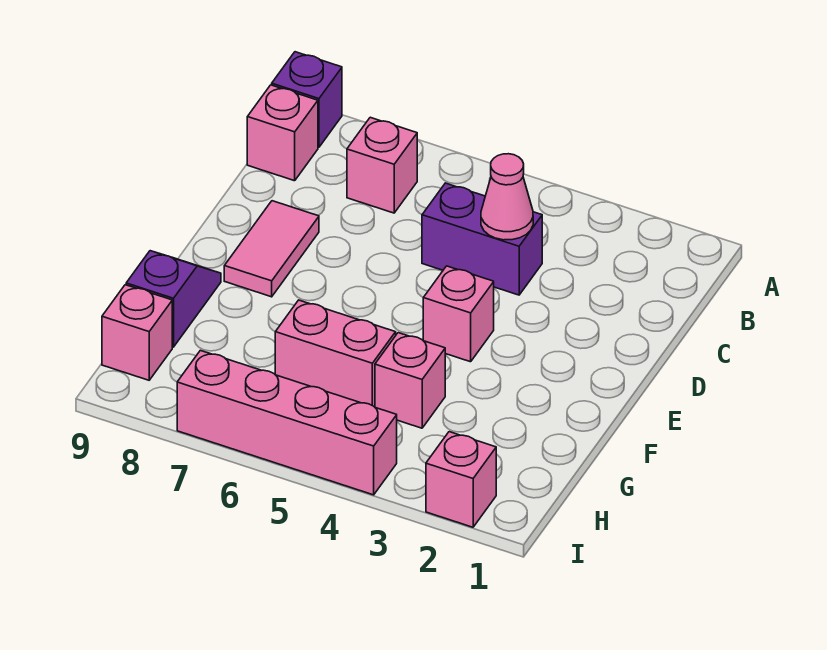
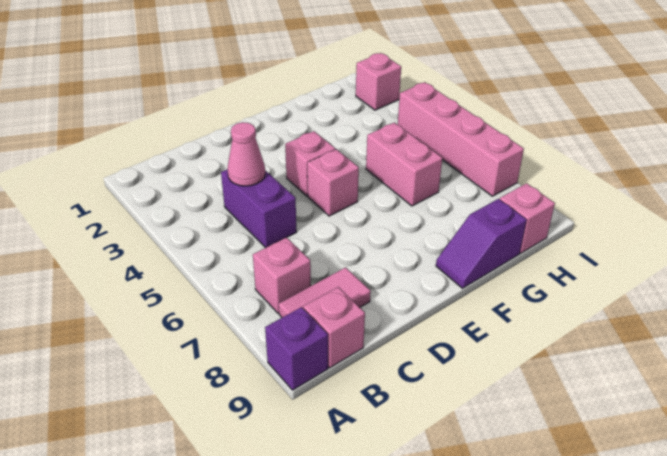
pink 1x2 tile [224,201,319,297] -> pink 1x2 tile moved to [279,267,371,317]
pink 1x1 brick [375,333,445,428] -> pink 1x1 brick moved to [307,149,359,216]

